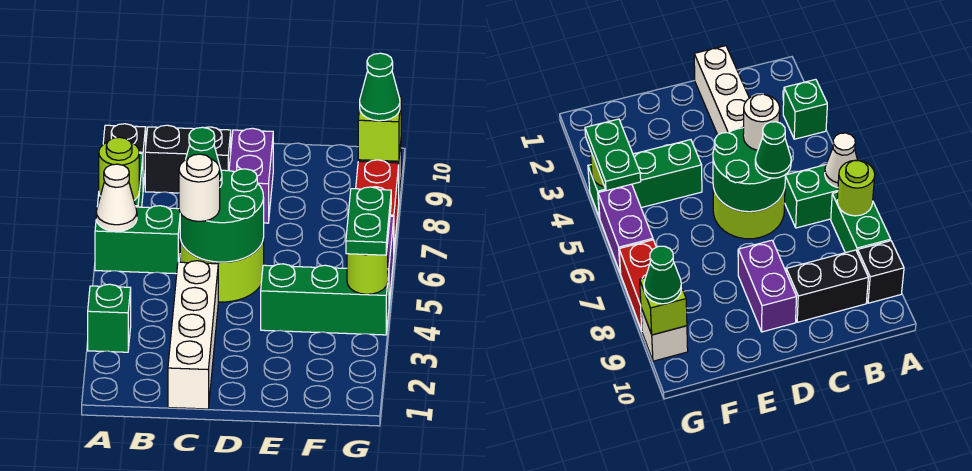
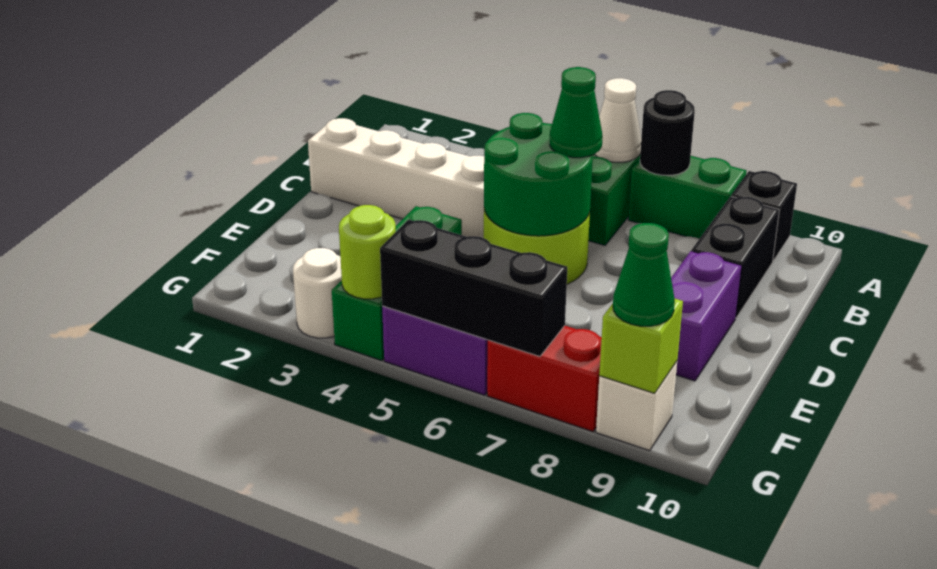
green 1x1 brick [88,284,131,352] -> none
lime 1x1 round brick [99,137,139,200] -> black 1x1 round brick [640,90,695,175]
white 1x1 round brick [179,154,220,221] -> white 1x1 round brick moved to [293,248,342,338]
purple 1x2 brick [229,128,273,223] -> purple 1x2 brick turned to [671,251,742,381]
green 1x2 plate [346,187,391,255] -> none
none -> black 1x3 brick [380,220,567,356]

